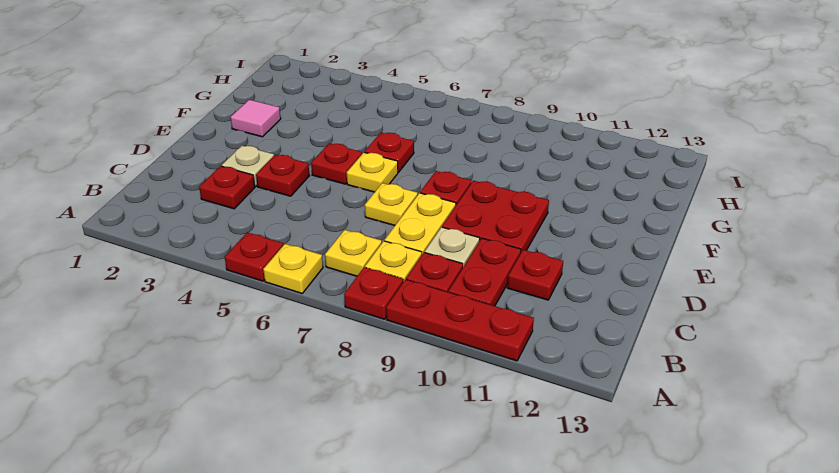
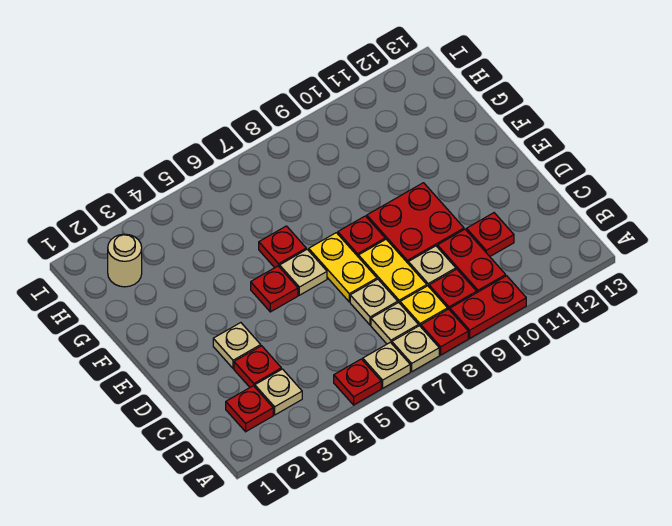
yellow 1x1 plate [263,244,323,293] -> tan 1x1 plate [363,342,410,388]
none -> tan 1x1 plate [392,326,439,371]
red 1x3 plate [386,280,534,361] -> red 1x2 plate [450,276,526,338]
none -> tan 1x1 plate [255,369,302,415]
yellow 1x1 plate [325,230,382,276] -> tan 1x1 plate [371,302,419,344]
none -> tan 1x1 plate [350,279,398,325]
red 1x1 plate [256,155,309,196] -> red 1x1 plate moved to [226,386,273,432]
yellow 1x1 plate [365,183,418,226] -> yellow 1x2 plate [309,233,377,302]
yellow 1x1 plate [347,152,398,192] -> tan 1x1 plate [280,249,327,295]
pink 1x1 tile [231,100,281,137] -> none
none -> tan 1x1 round brick [108,234,142,287]

